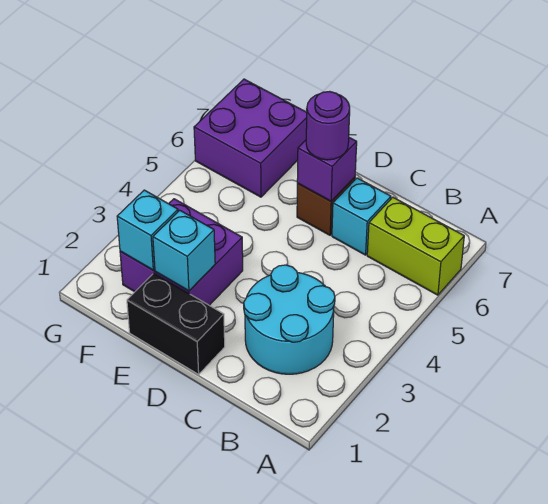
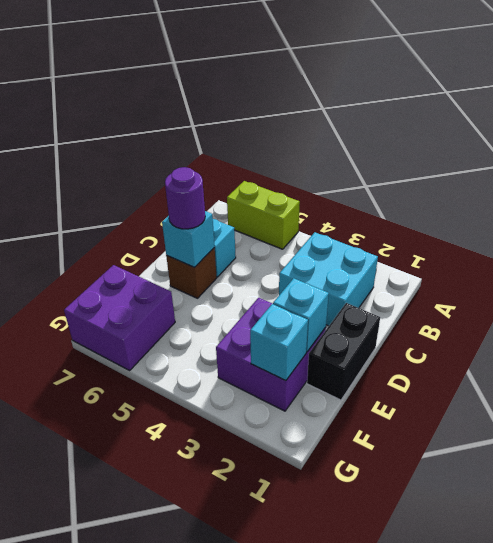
lime 1x2 brick [367,197,464,295] -> lime 1x2 brick turned to [227,181,300,249]
cyan 2x2 round brick [244,265,335,374] -> cyan 2x2 brick [279,232,378,326]
purple 1x1 brick [297,138,357,201] -> cyan 1x1 brick [162,211,215,267]

